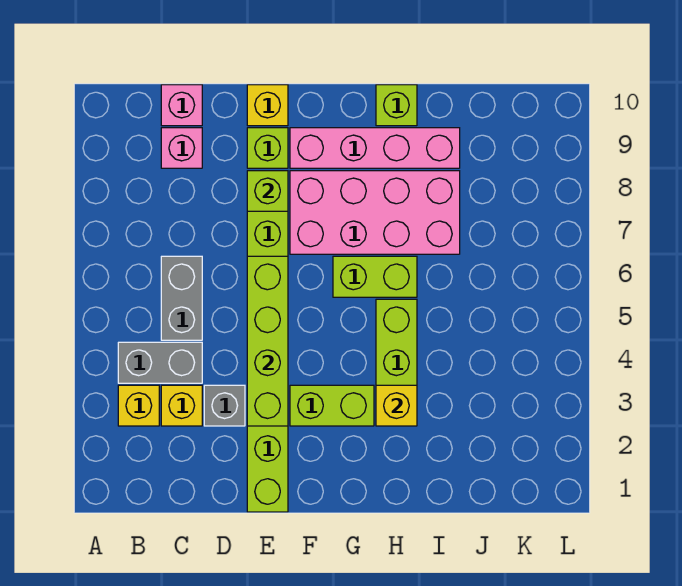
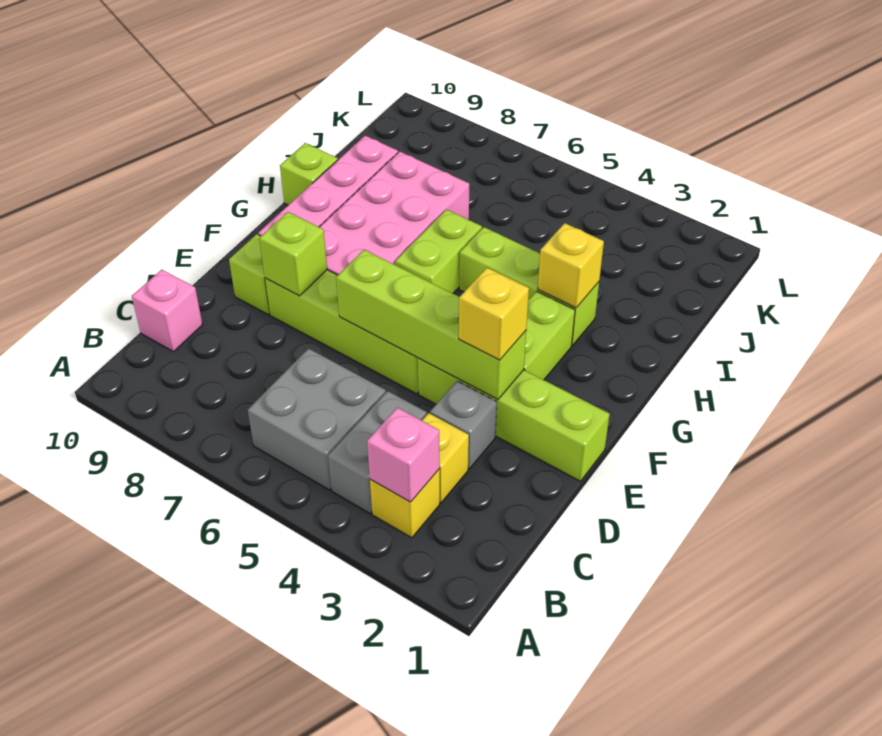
grey 1x2 brick [161,256,202,340] -> grey 2x2 brick [248,348,386,490]
pink 1x1 brick [161,128,202,168] -> pink 1x1 brick moved to [367,408,440,502]
yellow 1x1 brick [247,85,288,126] -> yellow 1x1 brick moved to [459,268,529,360]

